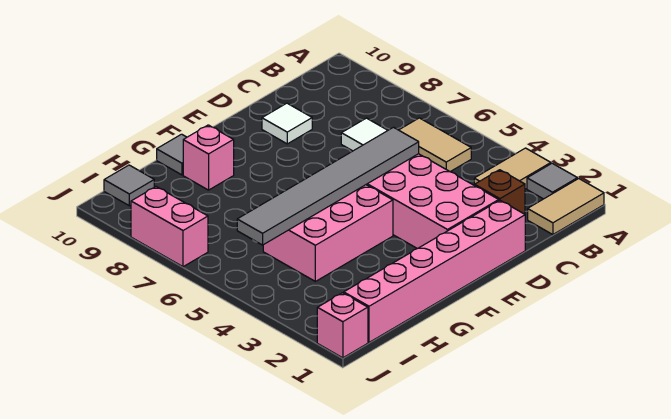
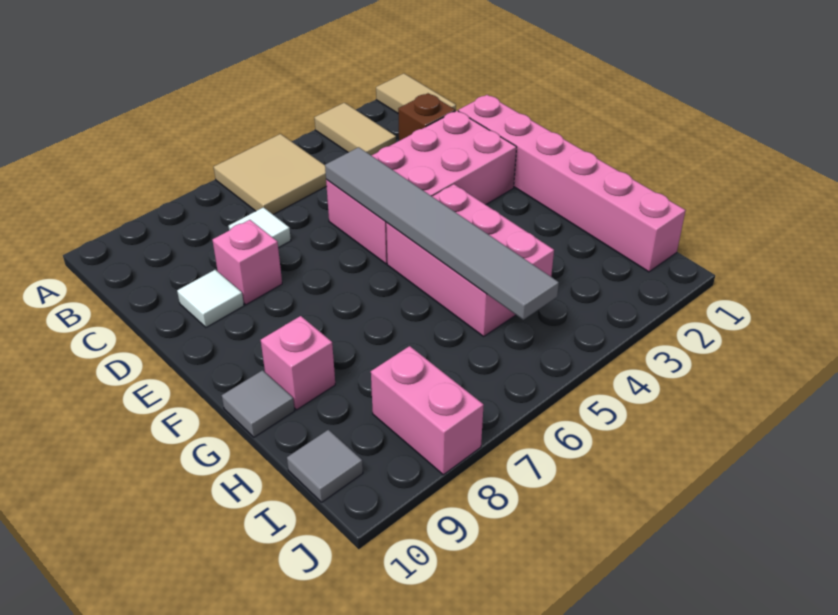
grey 1x1 tile [527,163,577,199] -> none
tan 1x2 tile [399,118,471,172] -> tan 2x2 tile [214,134,326,215]
pink 1x1 brick [317,293,368,358] -> pink 1x1 brick moved to [212,220,282,305]
pink 1x2 brick [131,187,208,267] -> pink 1x2 brick turned to [371,346,484,475]

